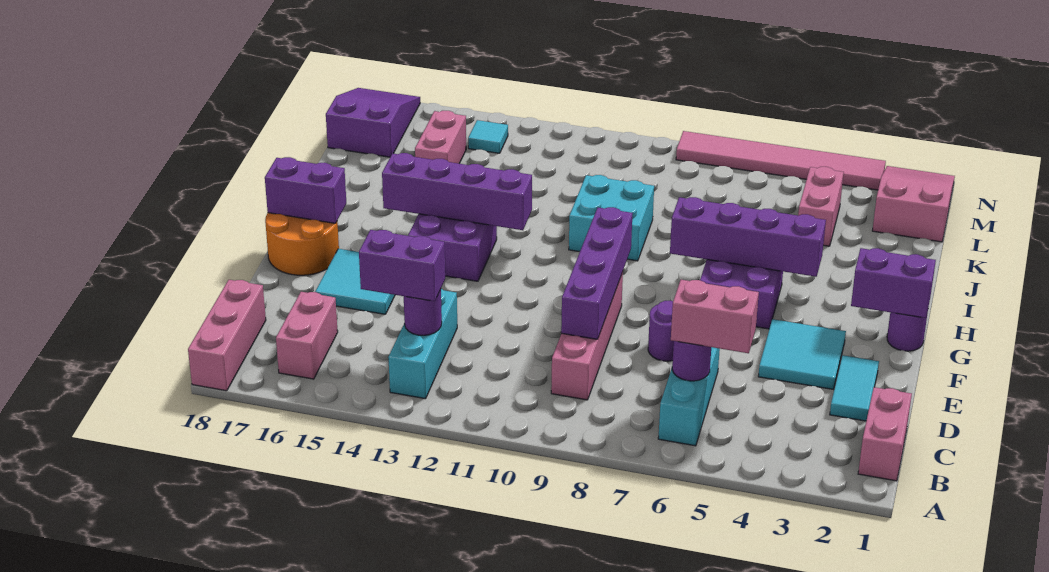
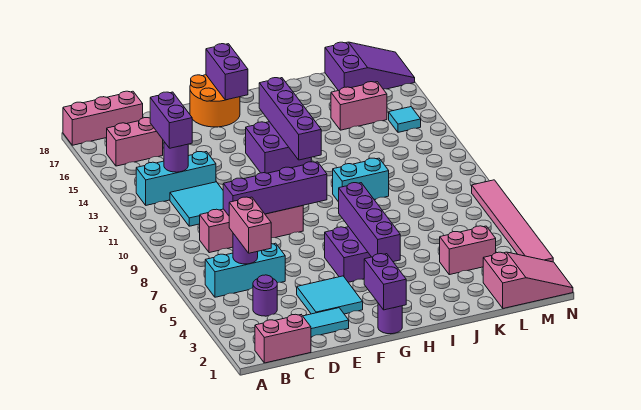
purple 1x1 round brick [648,301,674,361] -> purple 1x1 round brick moved to [253,275,277,316]
cyan 2x2 tile [315,249,395,314] -> cyan 2x2 tile moved to [170,182,223,226]
cyan 2x2 brick [569,175,654,261] -> cyan 1x2 brick [333,158,389,202]

